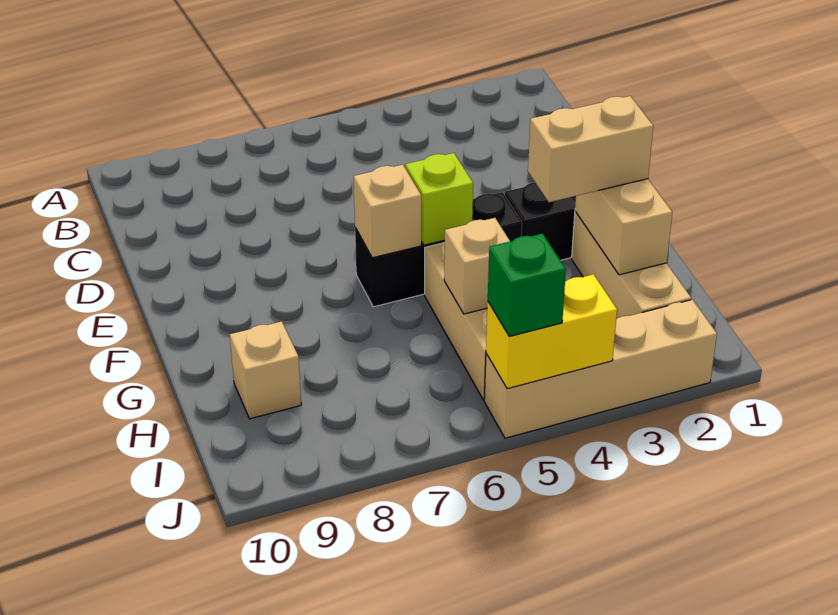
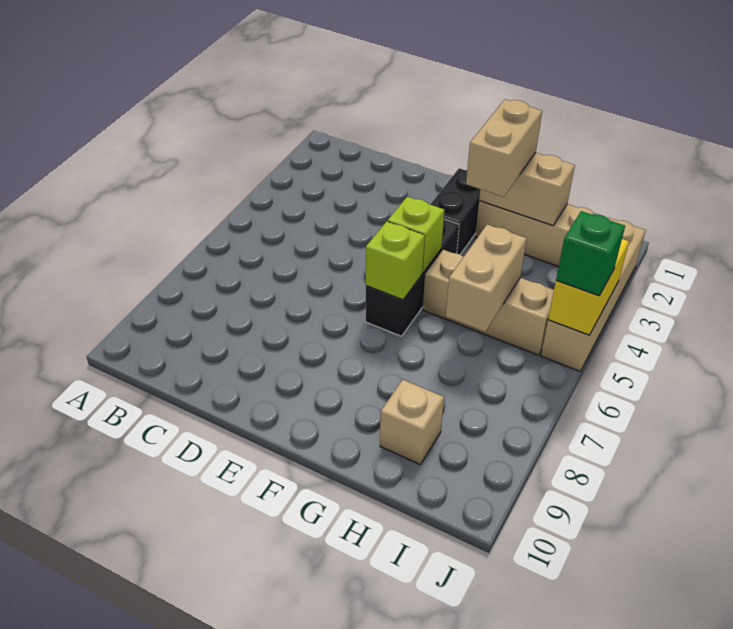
tan 1x1 brick [354,165,421,258] -> lime 1x1 brick [366,222,425,300]
tan 1x1 brick [444,218,510,314] -> tan 1x2 brick [446,224,527,332]

